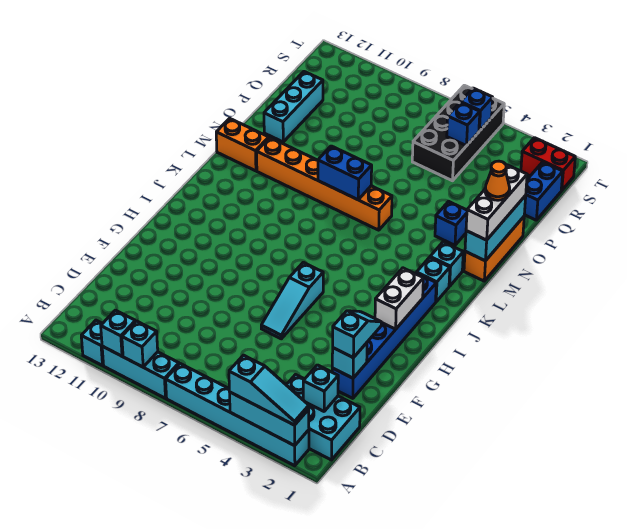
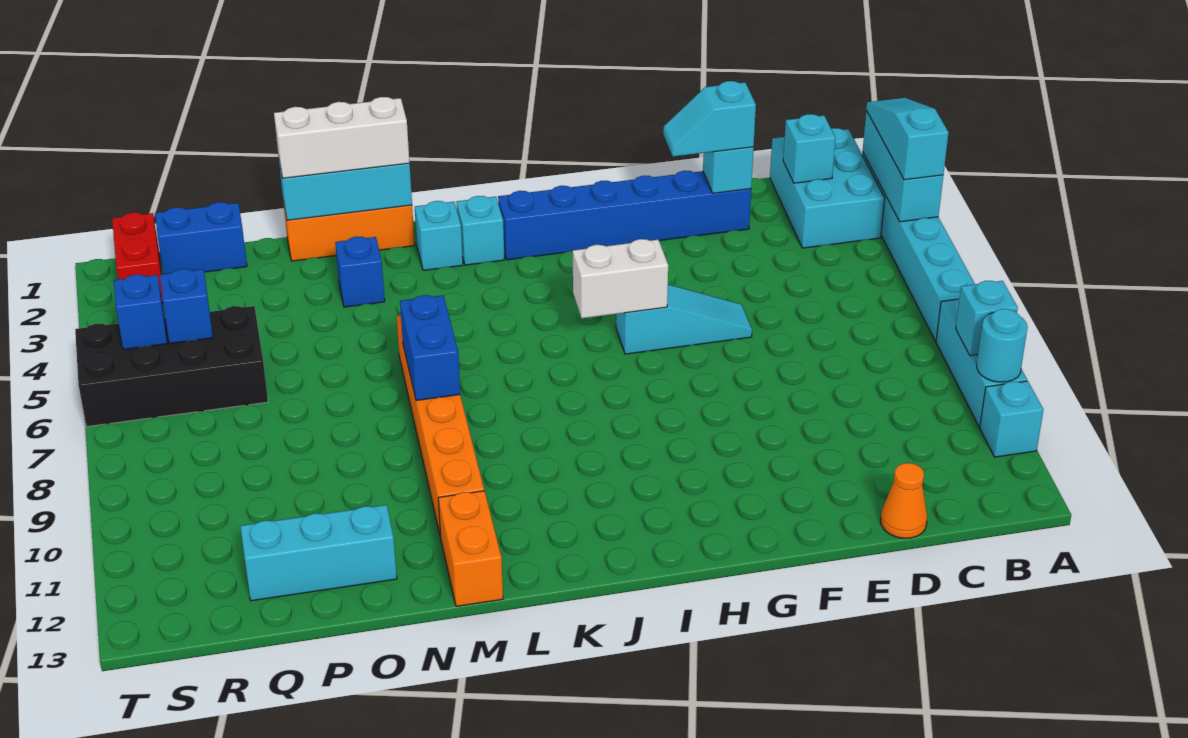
cyan 1x1 brick [101,310,135,356] -> cyan 1x1 round brick [977,309,1028,382]
white 1x2 brick [375,268,423,329] -> white 1x2 brick moved to [573,239,668,318]
orange 1x1 cone [485,161,510,200] -> orange 1x1 cone moved to [880,463,927,538]

